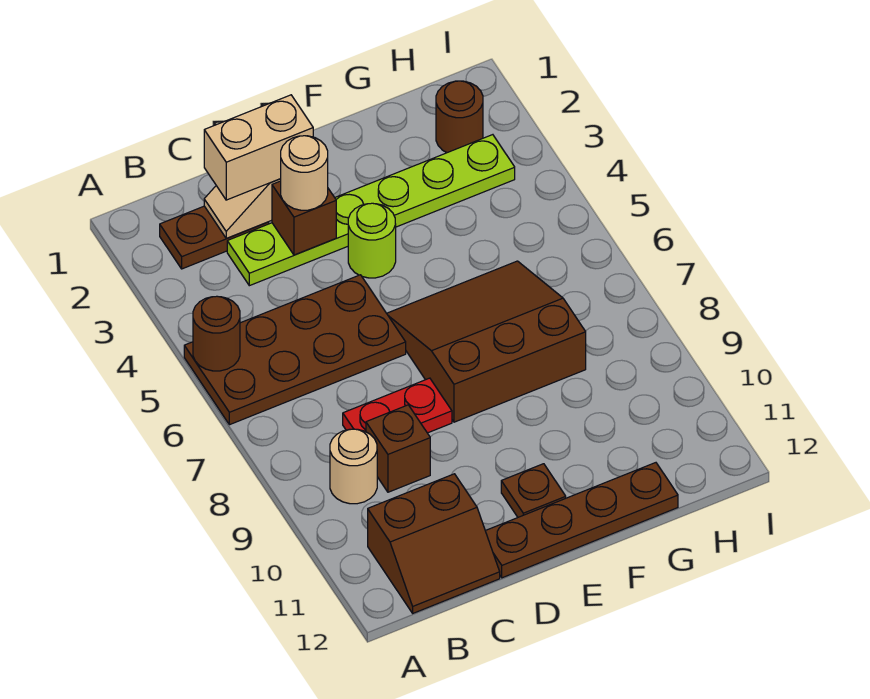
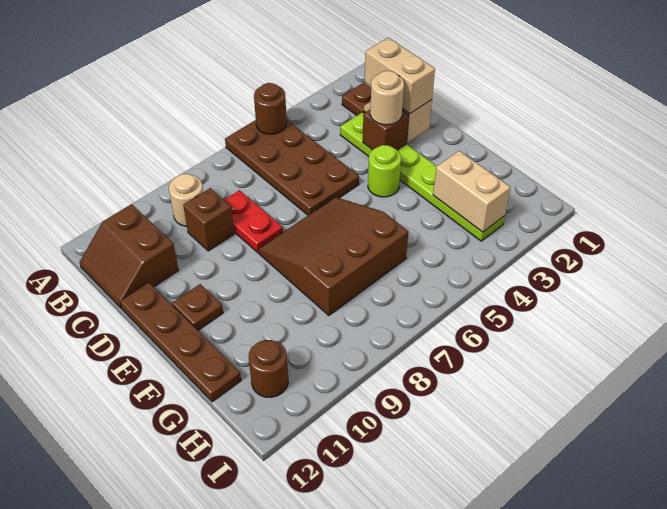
brown 3x3 slope [387,261,586,422] -> brown 3x3 slope turned to [258,197,408,315]
none -> tan 1x2 brick [433,151,511,232]
brown 1x1 round brick [436,81,483,153] -> brown 1x1 round brick moved to [249,340,288,397]

